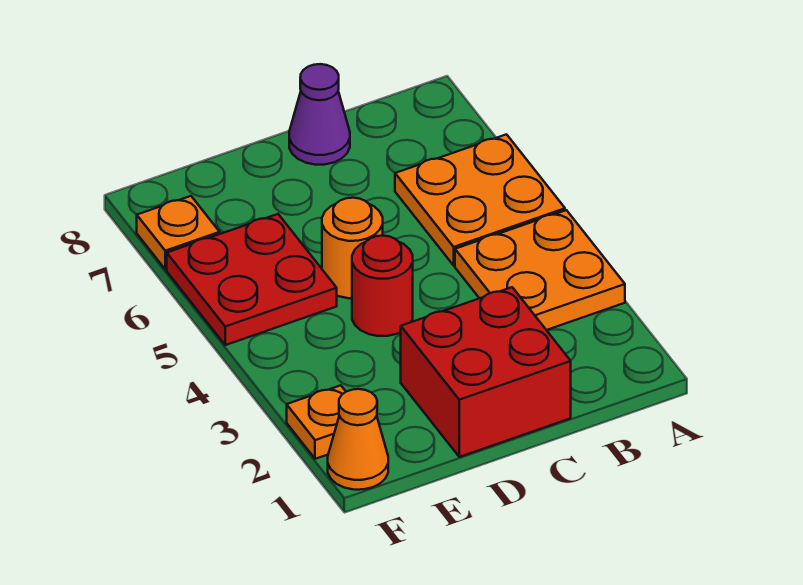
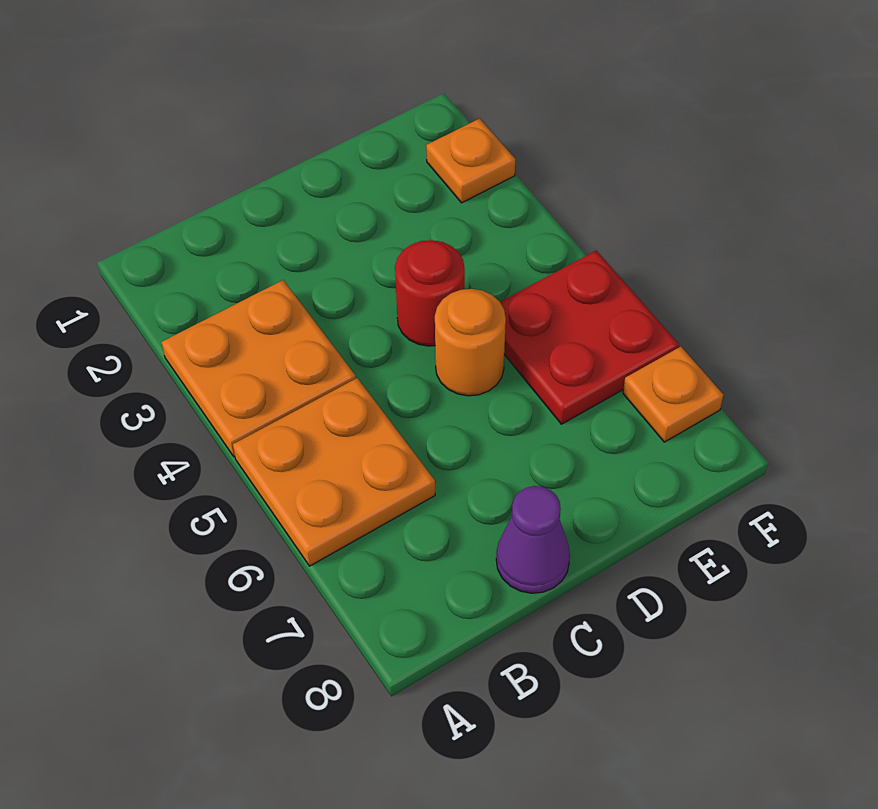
red 2x2 brick [401,287,571,457] -> none
orange 1x1 cone [328,389,388,490] -> none

